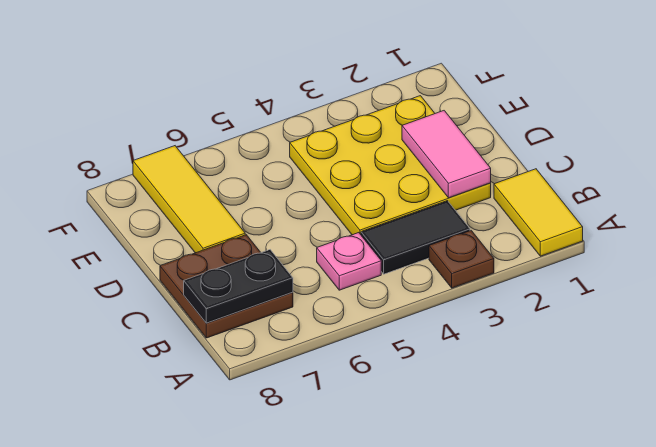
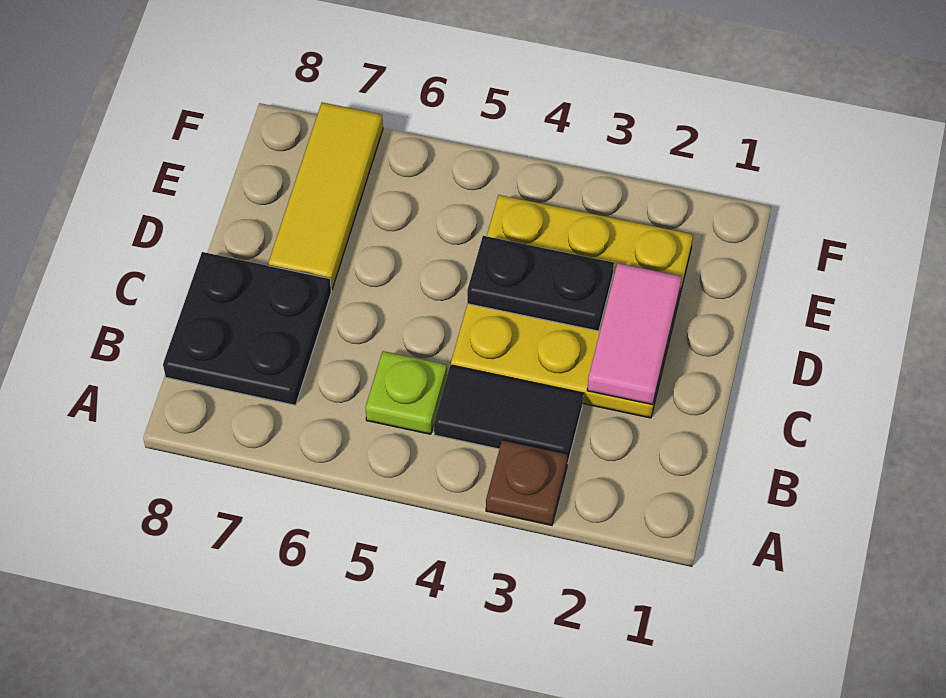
yellow 1x2 tile [494,169,583,256] -> none
pink 1x1 plate [317,233,381,290] -> lime 1x1 plate [366,351,447,434]
brown 2x2 plate [160,235,293,338] -> black 2x2 plate [163,252,331,405]
black 1x2 plate [184,250,293,323] -> black 1x2 plate moved to [467,236,614,331]

